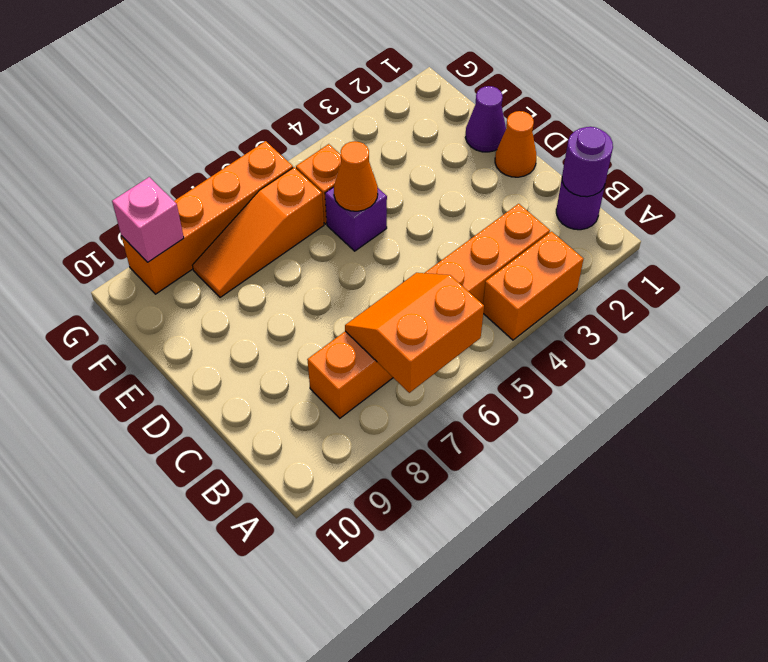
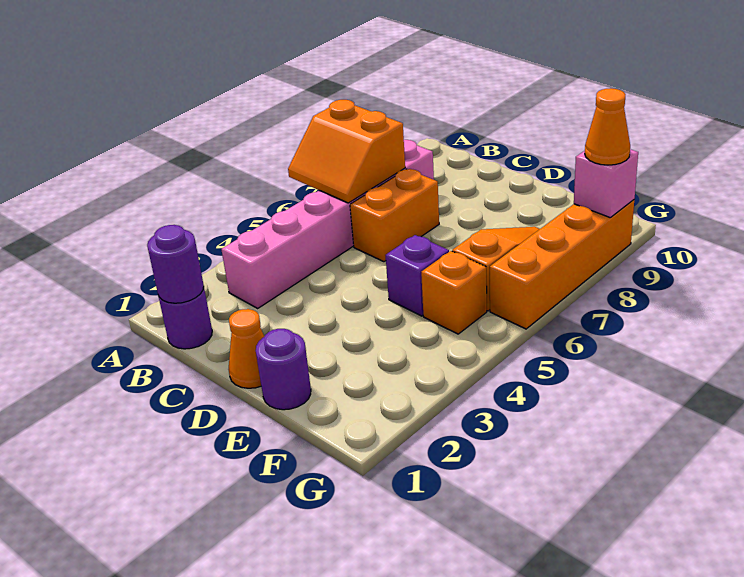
orange 1x2 brick [483,232,584,340] -> orange 1x2 brick moved to [350,169,439,262]
orange 2x2 slope [345,273,484,393] -> orange 2x2 slope turned to [288,100,405,203]
orange 1x6 brick [307,204,550,418] -> pink 1x6 brick [221,140,434,308]
purple 1x1 cone [465,86,506,152] -> purple 1x1 round brick [256,329,311,410]
orange 1x1 cone [334,141,378,211] -> orange 1x1 cone moved to [585,88,630,165]

